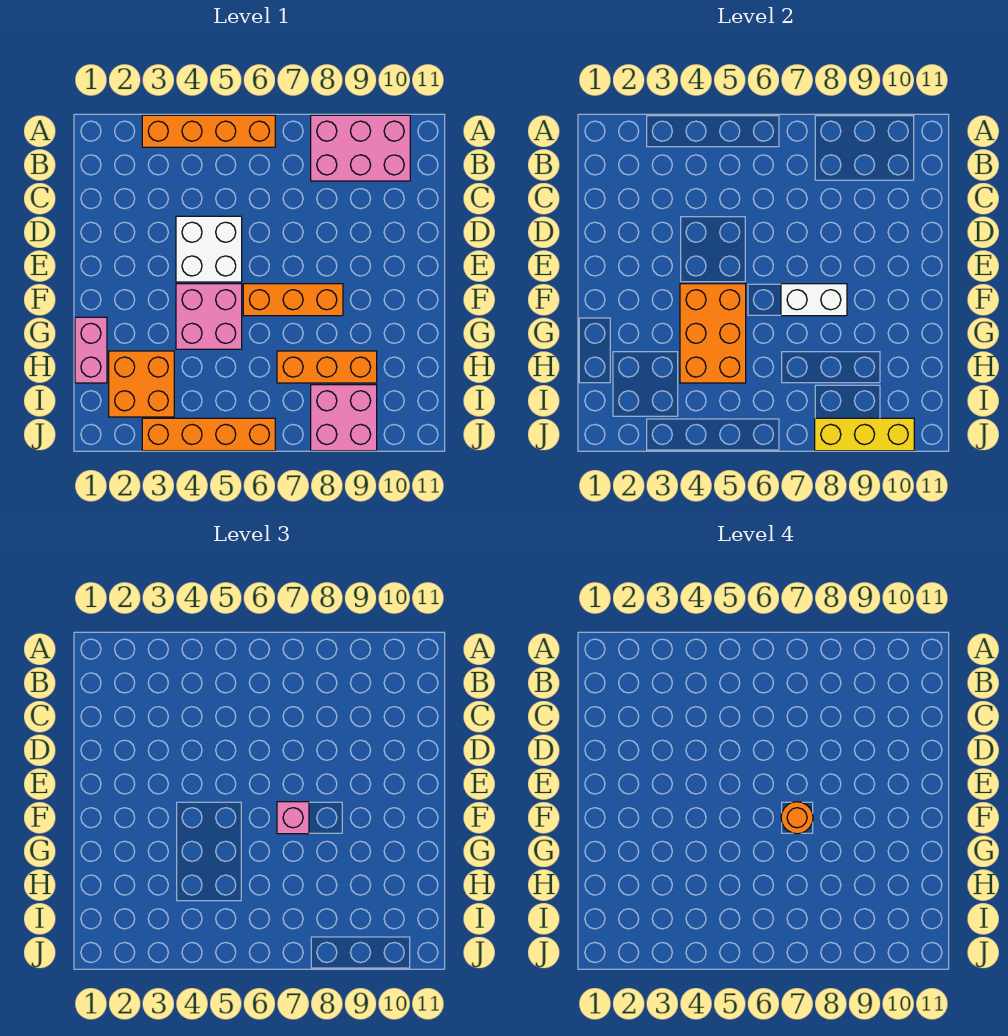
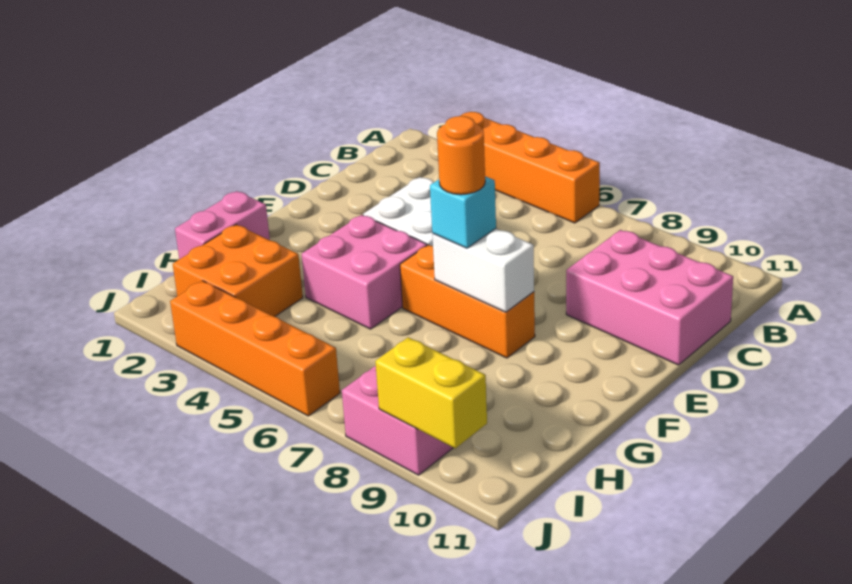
pink 2x3 brick [311,115,410,181] -> pink 2x3 brick moved to [566,230,733,365]
orange 2x3 brick [680,284,746,383] -> none
pink 1x1 brick [277,802,309,834] -> cyan 1x1 brick [430,176,496,248]
orange 1x3 brick [277,351,377,383] -> none
yellow 1x3 brick [815,418,914,451] -> yellow 1x2 brick [375,337,487,448]

